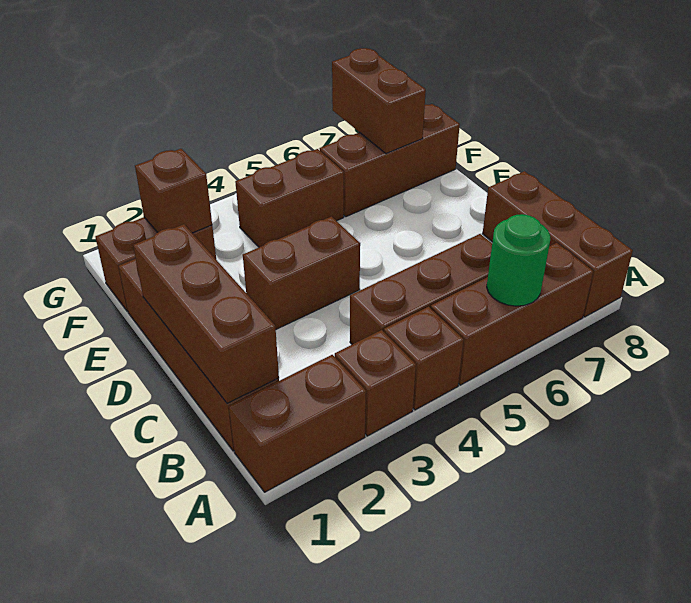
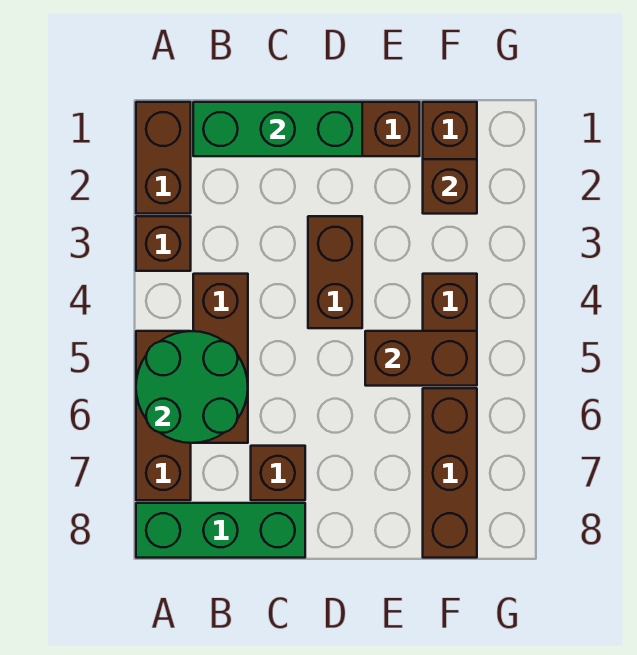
brown 1x1 brick [384,307,464,410] -> brown 1x1 brick moved to [251,446,305,500]
green 1x1 round brick [487,214,550,306] -> green 2x2 round brick [136,331,248,443]
brown 1x3 brick [483,171,633,317] -> green 1x3 brick [136,503,305,558]
brown 1x3 brick [133,224,279,403] -> green 1x3 brick [193,102,362,156]
brown 1x2 brick [332,48,426,153] -> brown 1x2 brick moved to [365,331,477,386]

